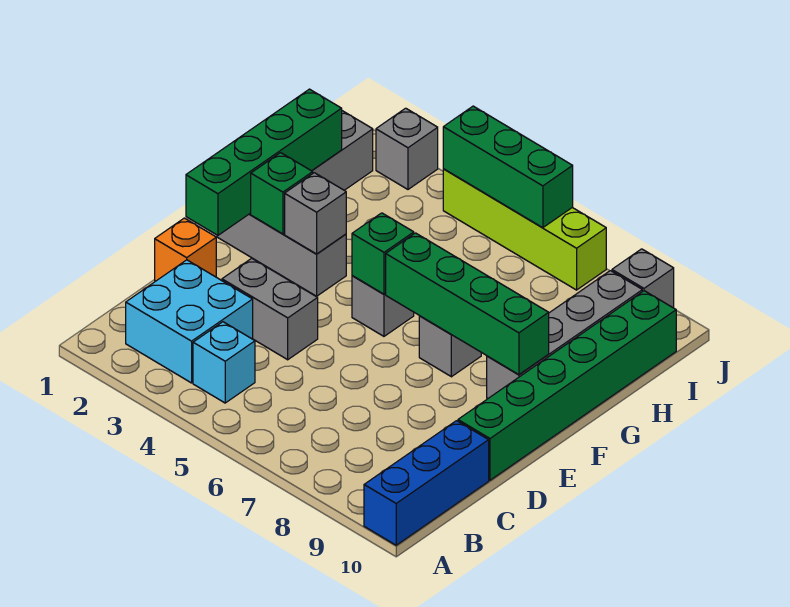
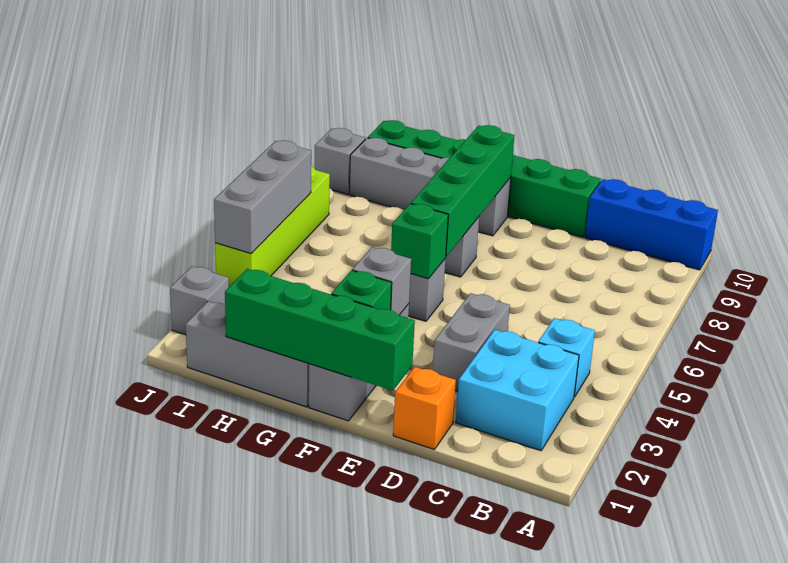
green 1x3 brick [443,106,573,228] -> grey 1x3 brick [214,140,311,254]

